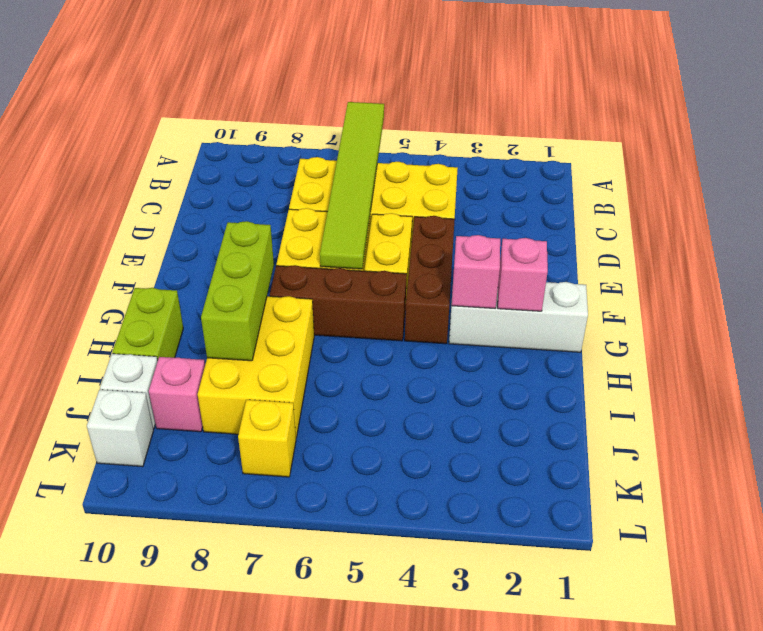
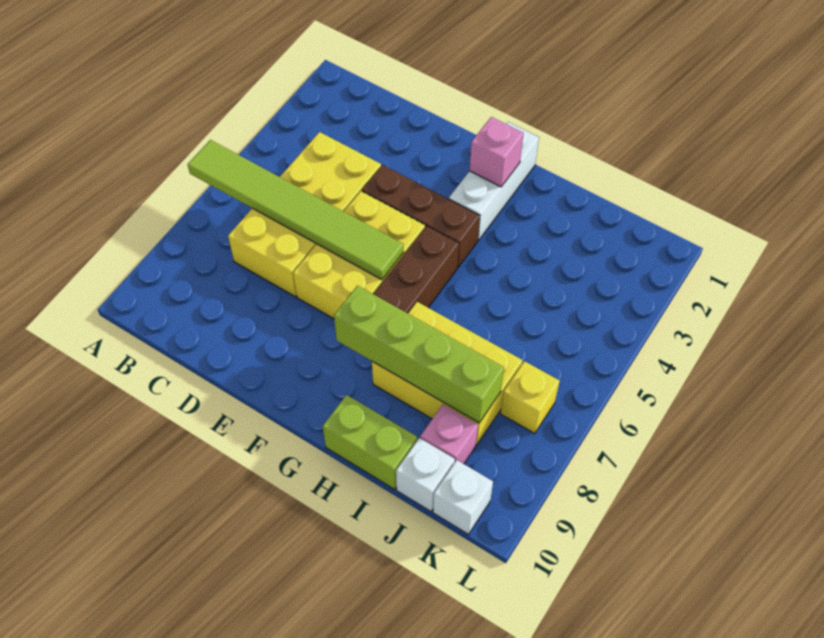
pink 1x1 brick [452,235,500,308] -> none
lime 1x3 brick [201,221,274,361] -> lime 1x4 brick [334,286,504,423]

